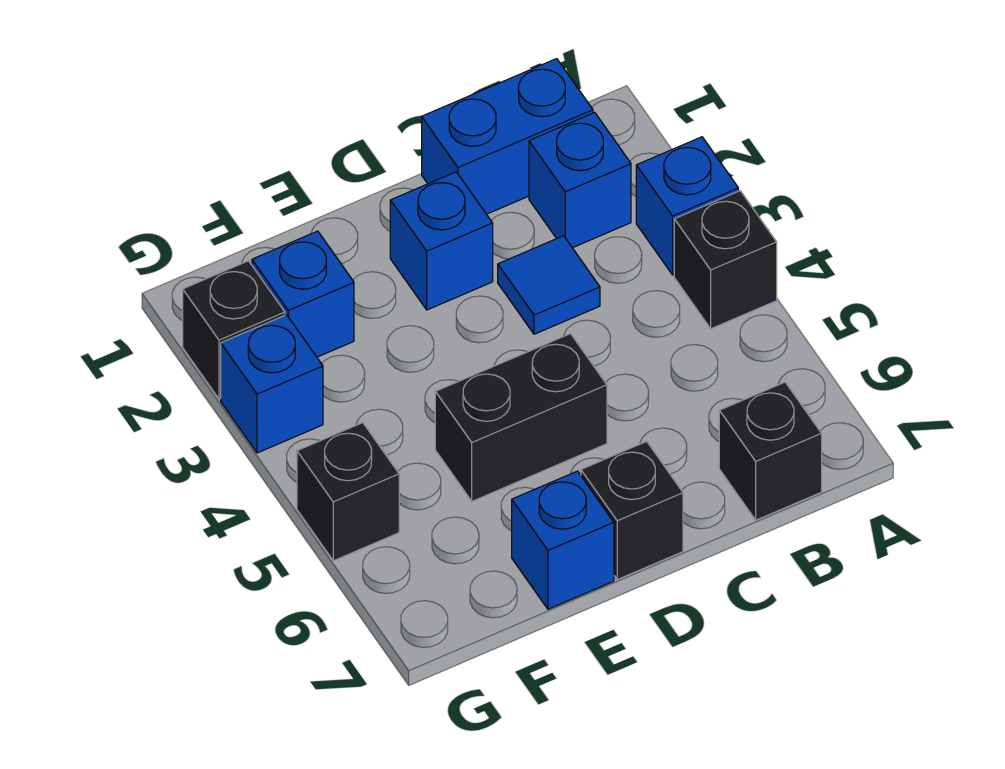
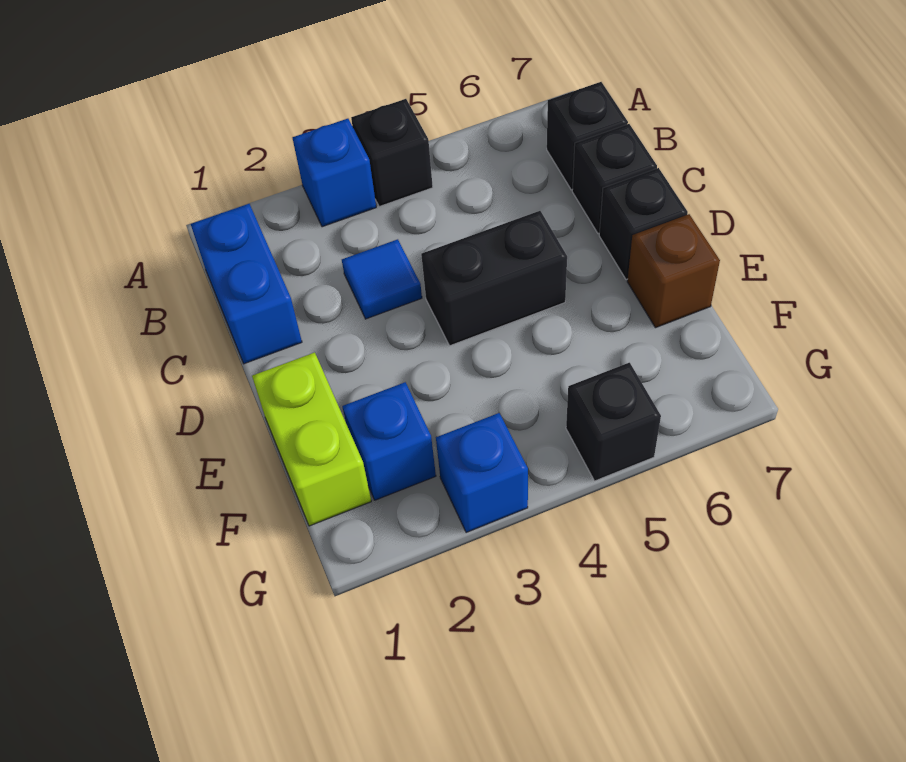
blue 1x1 brick [529,113,631,248] -> none
blue 1x1 brick [390,172,493,310] -> none
black 1x2 brick [435,334,607,501] -> black 1x2 brick turned to [421,211,567,346]
none -> lime 1x2 brick [252,352,371,526]
blue 1x1 brick [512,471,614,609] -> brown 1x1 brick [627,214,720,328]
black 1x1 brick [183,261,285,399] -> black 1x1 brick moved to [572,124,657,234]

